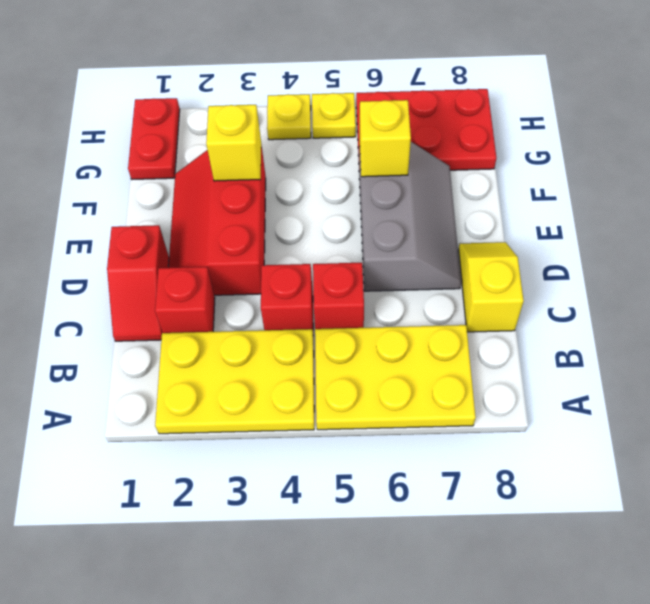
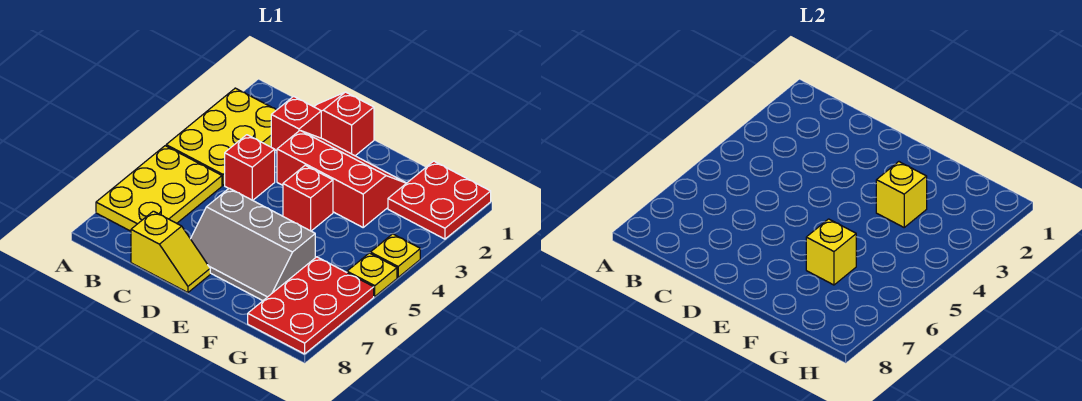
red 1x1 brick [313,263,364,329] -> red 1x1 brick moved to [283,165,333,231]
red 1x2 plate [128,98,180,179] -> red 2x2 plate [388,161,491,239]

